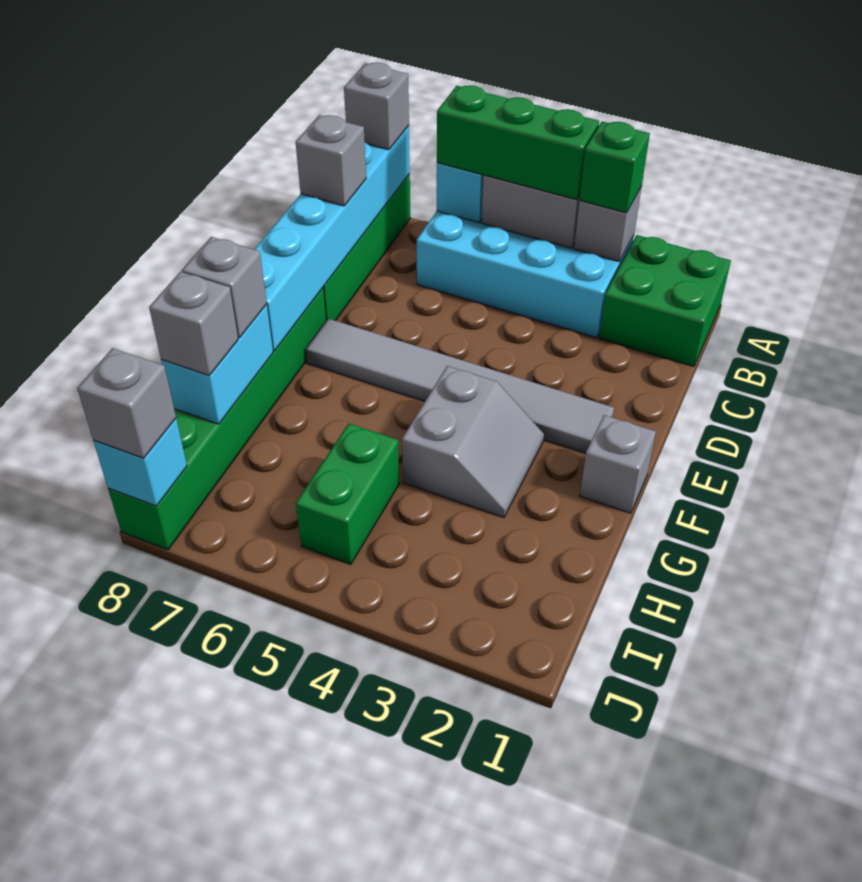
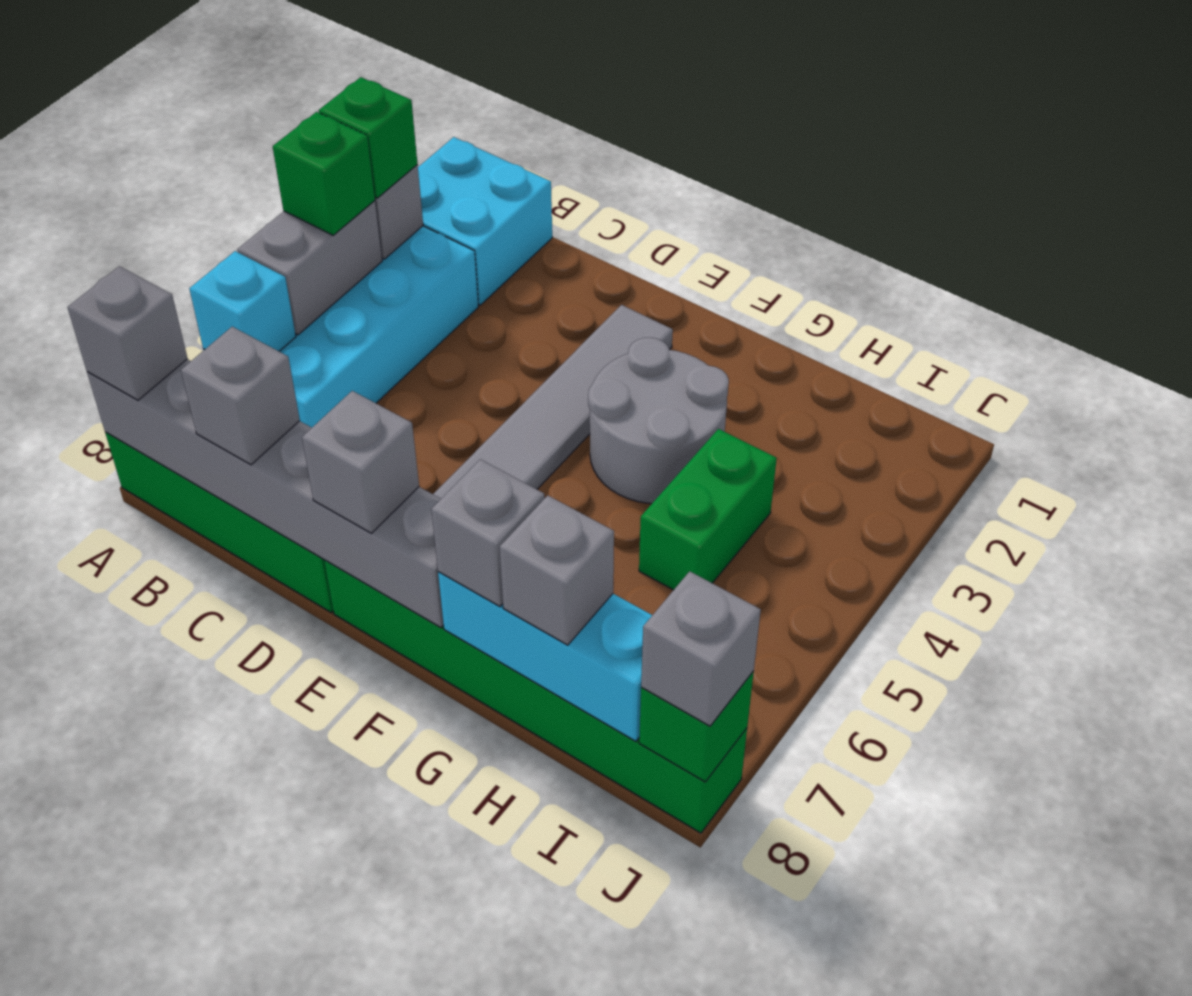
green 2x2 brick [599,235,731,366] -> cyan 2x2 brick [418,137,552,305]
green 1x3 brick [437,85,599,200] -> green 1x1 brick [273,112,375,235]
cyan 1x6 brick [254,126,410,351] -> grey 1x6 brick [87,359,444,628]
grey 1x1 brick [580,415,656,513] -> grey 1x1 brick moved to [302,391,419,533]
grey 2x2 slope [402,366,544,518] -> grey 2x2 round brick [588,338,729,504]
cyan 1x2 brick [161,304,273,424] -> cyan 1x3 brick [438,572,652,741]
green 1x2 brick [296,424,399,565] -> green 1x2 brick turned to [639,429,777,590]
cyan 1x1 brick [93,419,187,506] -> green 1x1 brick [639,671,754,782]

